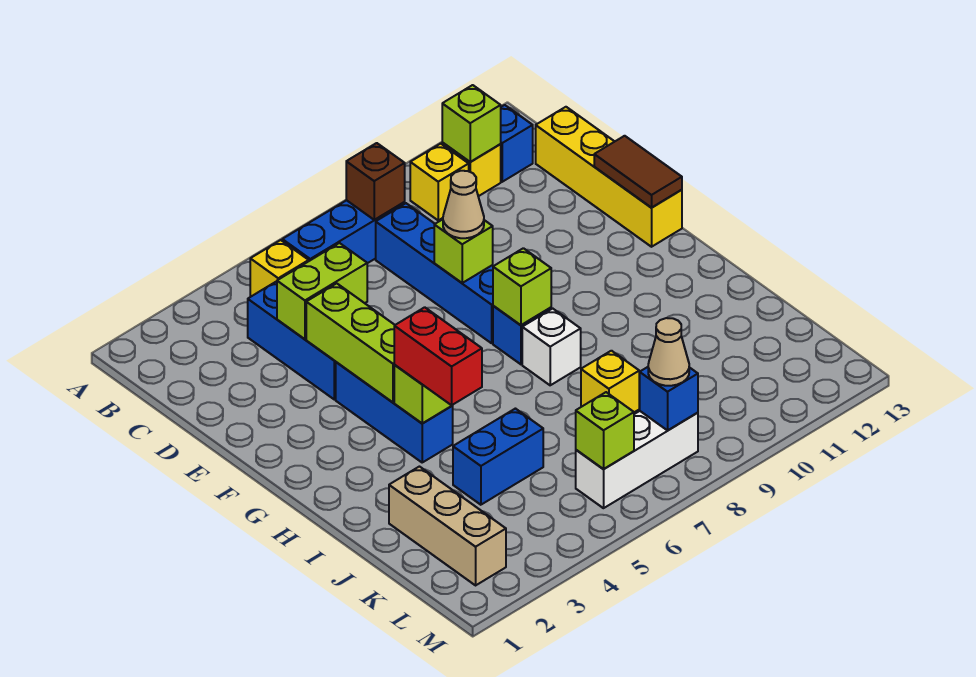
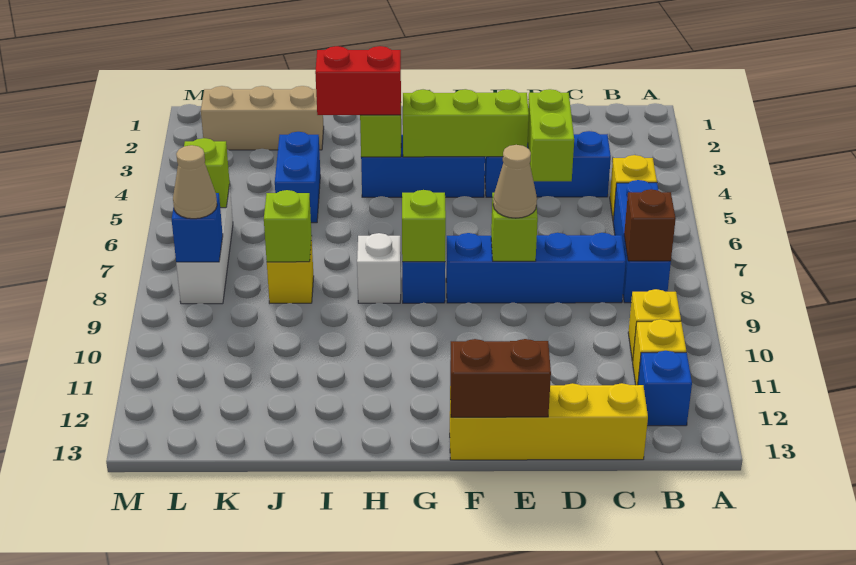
lime 1x1 brick [442,85,501,162] -> lime 1x1 brick moved to [264,190,312,262]
brown 1x2 tile [594,136,682,208] -> brown 1x2 brick [450,339,551,417]

